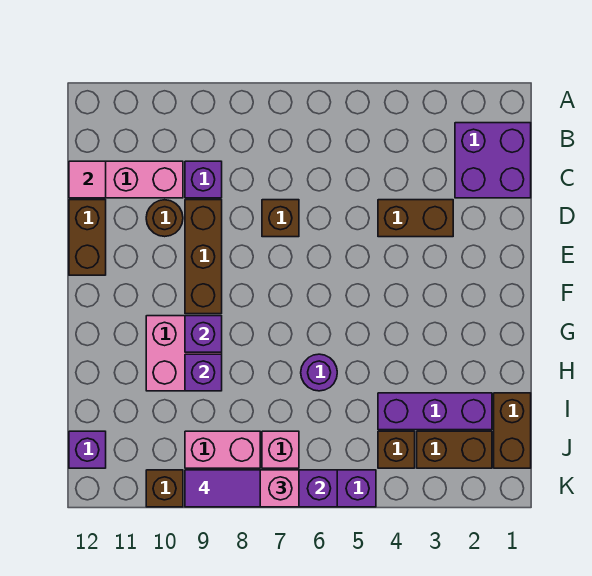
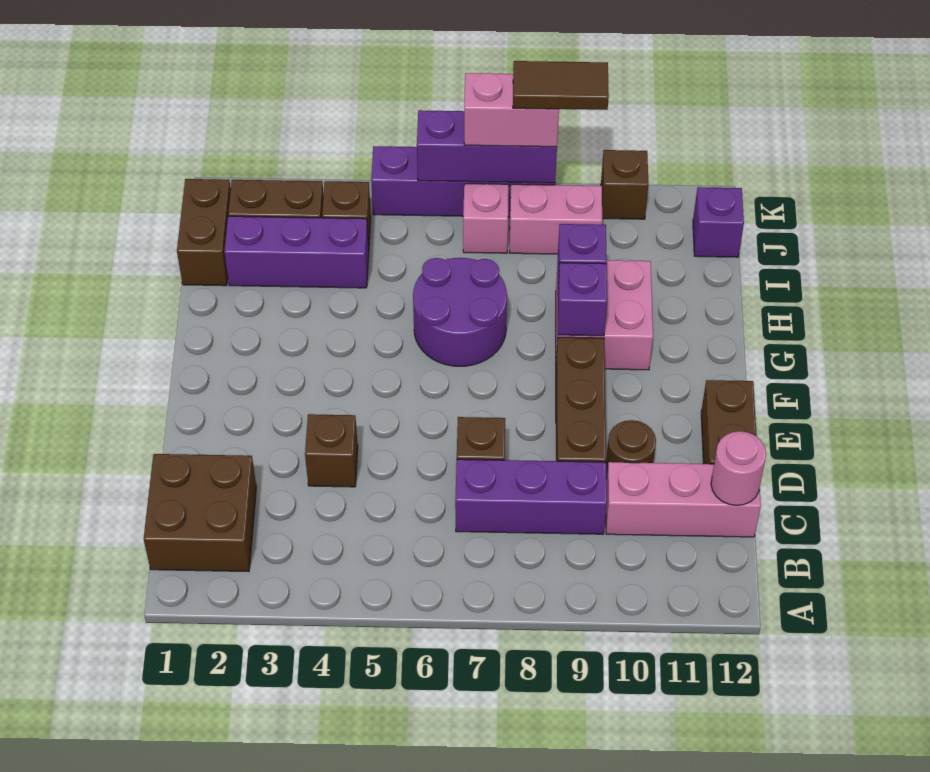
purple 2x2 brick [455,123,531,198] -> brown 2x2 brick [144,454,256,572]
purple 1x1 brick [185,161,222,198] -> purple 1x3 brick [455,459,607,534]
pink 1x1 tile [69,161,106,198] -> pink 1x1 round brick [711,431,766,505]
brown 1x2 brick [378,200,453,237] -> brown 1x1 brick [305,414,358,487]
purple 1x1 round brick [301,354,337,391] -> purple 2x2 round brick [413,258,507,366]
purple 1x2 tile [185,470,260,507] -> brown 1x2 tile [513,61,609,110]

